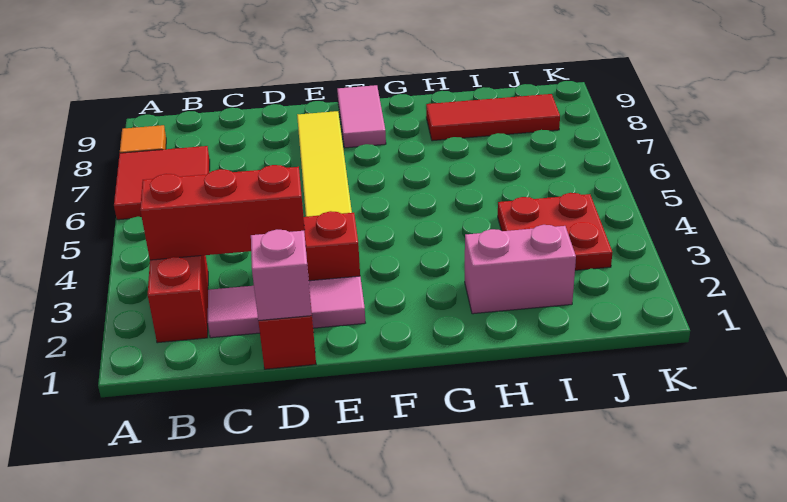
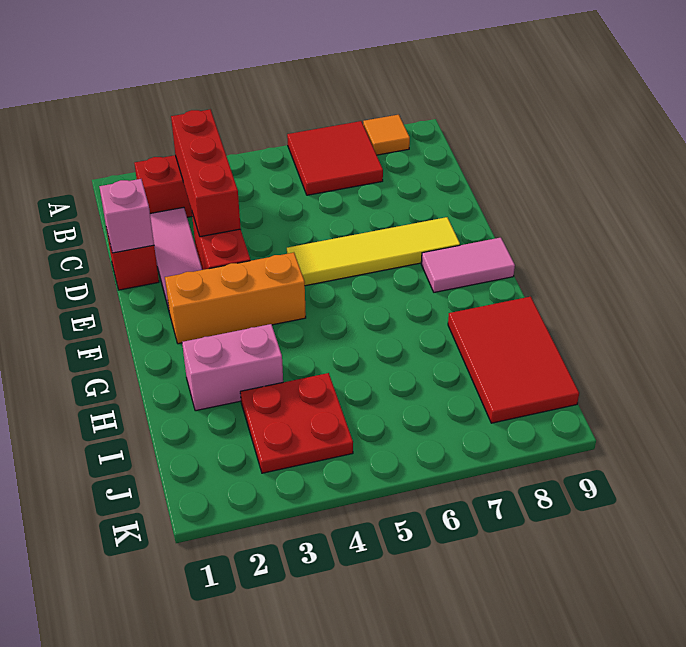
none -> orange 1x3 brick [165,253,306,344]
pink 1x2 brick [465,225,576,314] -> pink 1x2 brick turned to [182,324,283,411]
red 1x3 tile [426,94,560,141] -> red 2x3 tile [448,297,579,423]

